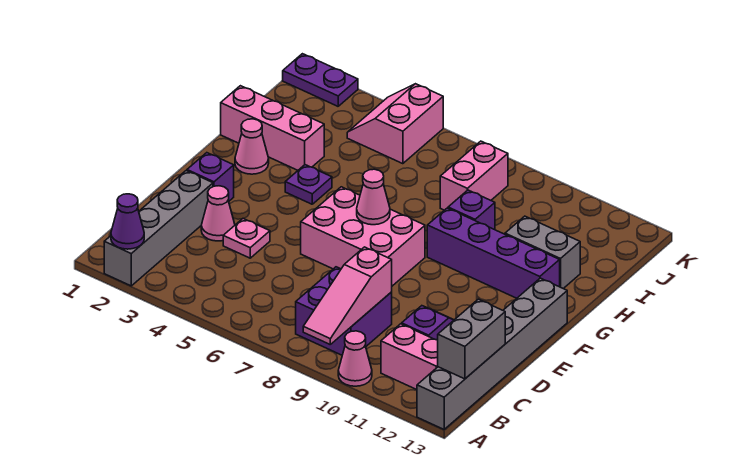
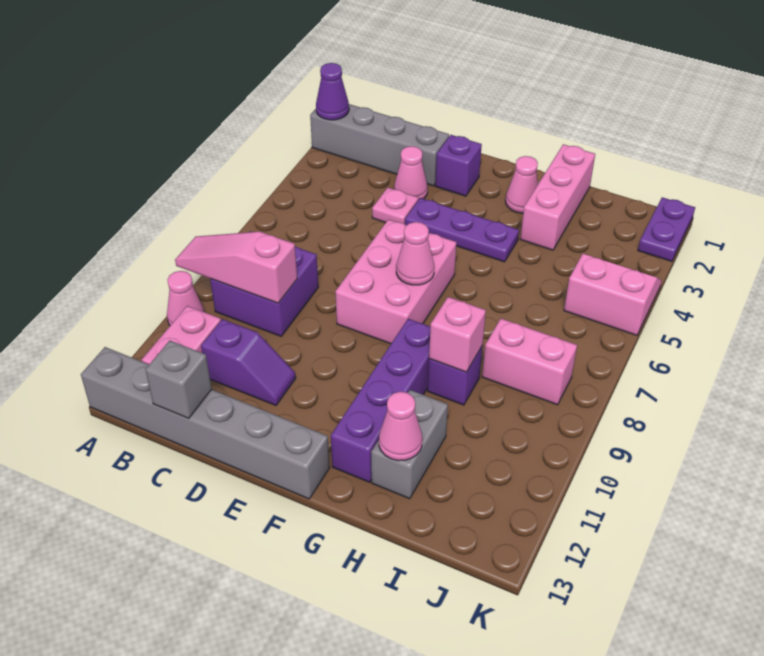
grey 1x2 brick [438,299,505,379] -> grey 1x1 brick [146,341,212,418]
purple 1x1 plate [285,165,332,204] -> purple 1x3 plate [405,198,519,262]
none -> pink 1x1 brick [429,297,486,372]
none -> pink 1x1 cone [379,392,422,461]

